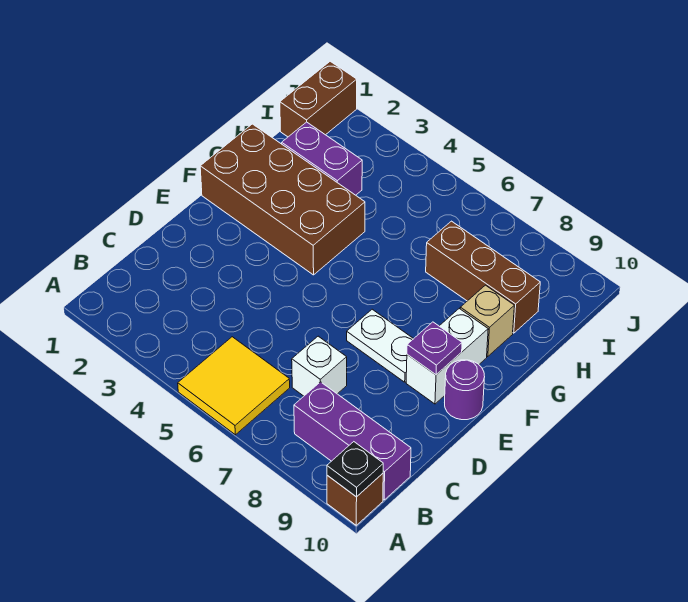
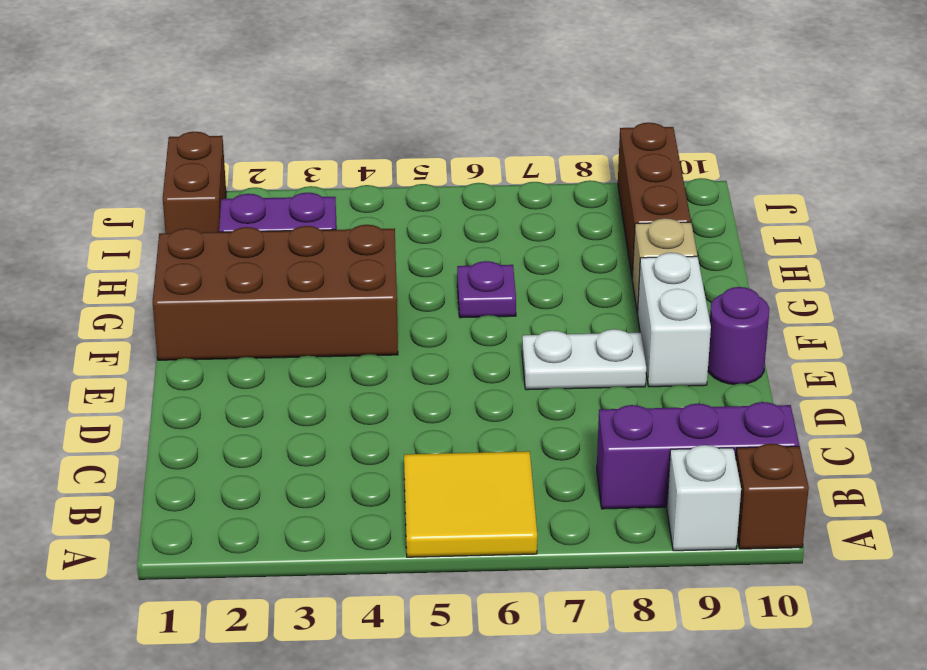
black 1x1 plate [327,442,383,497] -> none
white 1x1 brick [292,336,347,396] -> white 1x1 brick moved to [667,445,741,551]
purple 1x1 plate [407,322,462,375] -> purple 1x1 plate moved to [457,261,516,318]
brown 1x3 brick [426,221,540,333] -> brown 1x3 brick turned to [618,123,691,277]

